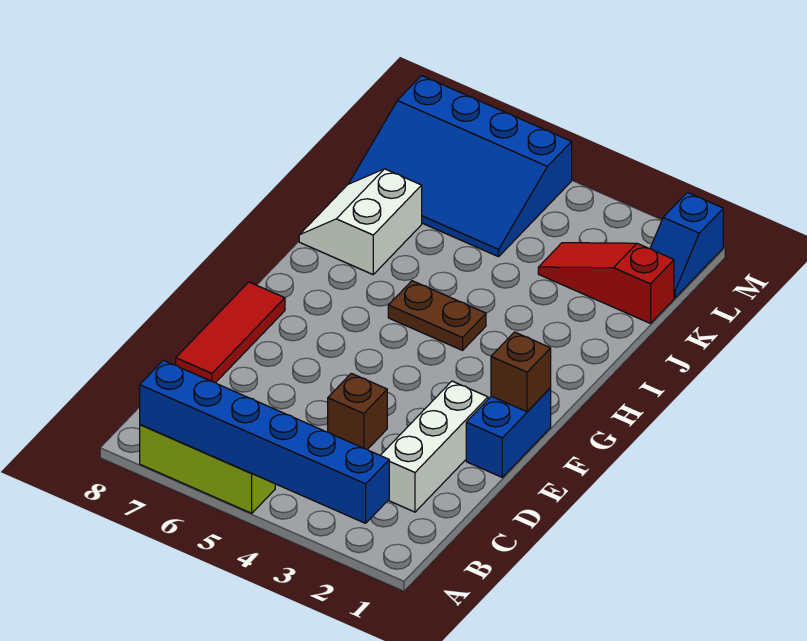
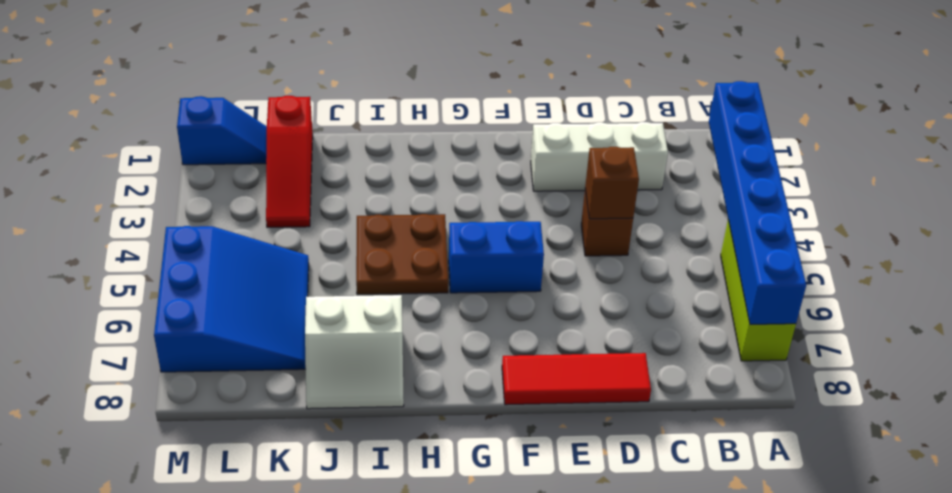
blue 1x2 brick [466,388,551,477] -> blue 1x2 brick moved to [449,221,544,293]
brown 1x1 brick [491,332,551,412] -> brown 1x1 brick moved to [585,147,639,219]
brown 1x2 plate [388,281,486,350] -> brown 2x2 plate [356,214,448,295]
blue 3x4 slope [349,76,572,257] -> blue 3x3 slope [154,226,309,372]

